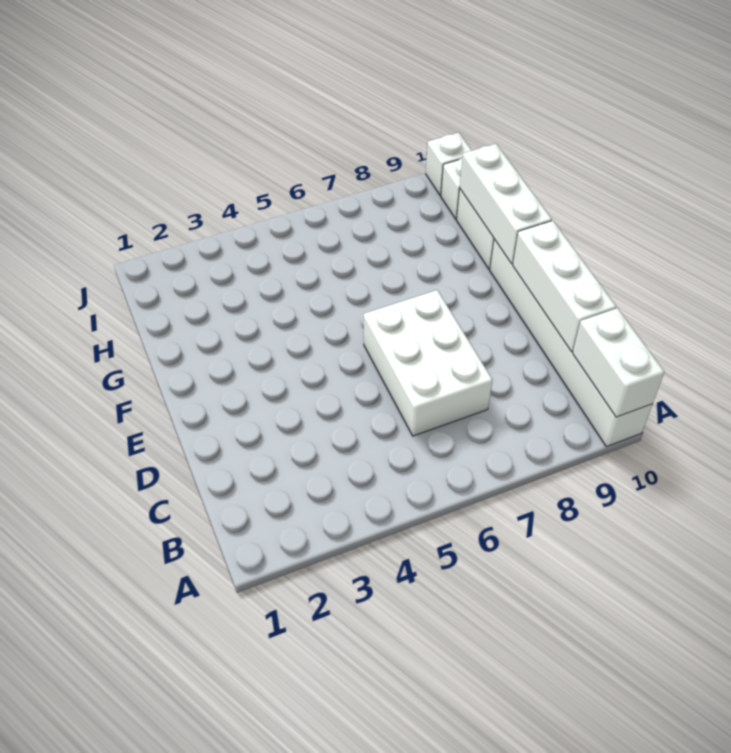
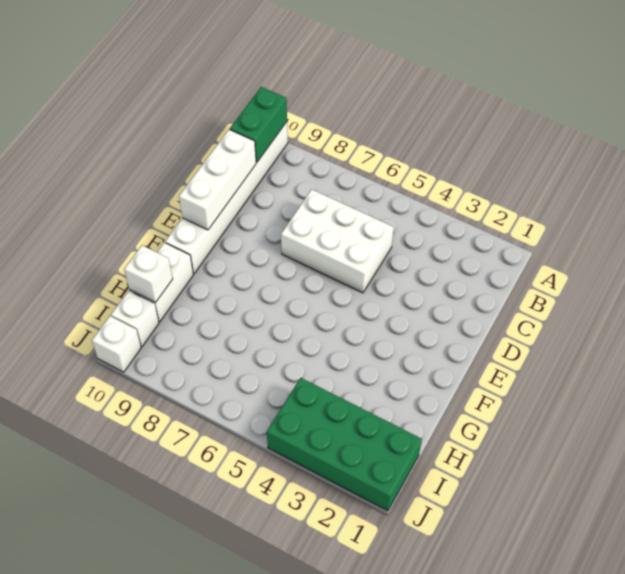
white 1x2 brick [573,308,665,417] -> green 1x2 brick [230,87,287,162]
white 2x3 brick [364,290,492,436] -> white 2x3 brick turned to [281,189,394,293]
white 1x3 brick [460,144,552,264] -> white 1x1 brick [124,245,173,303]
none -> green 2x4 brick [267,378,422,511]

